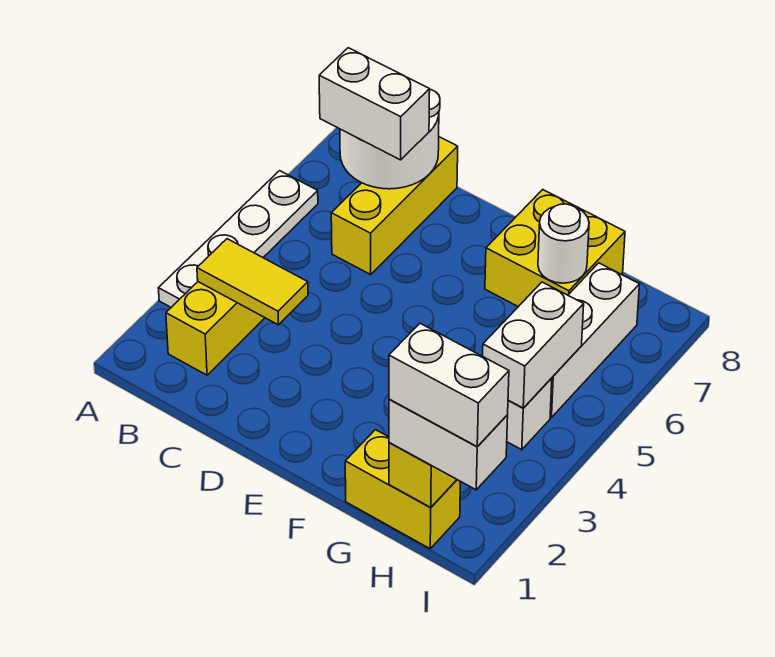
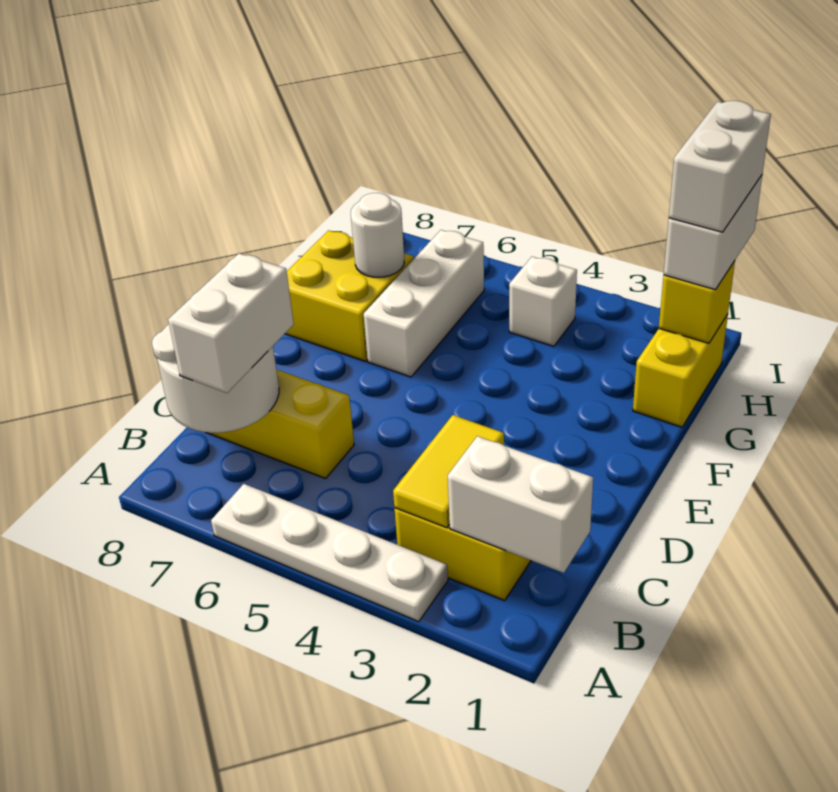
white 1x2 brick [483,282,584,408] -> white 1x2 brick moved to [448,436,593,573]
white 1x3 brick [550,263,640,418] -> white 1x3 brick turned to [364,230,484,377]

